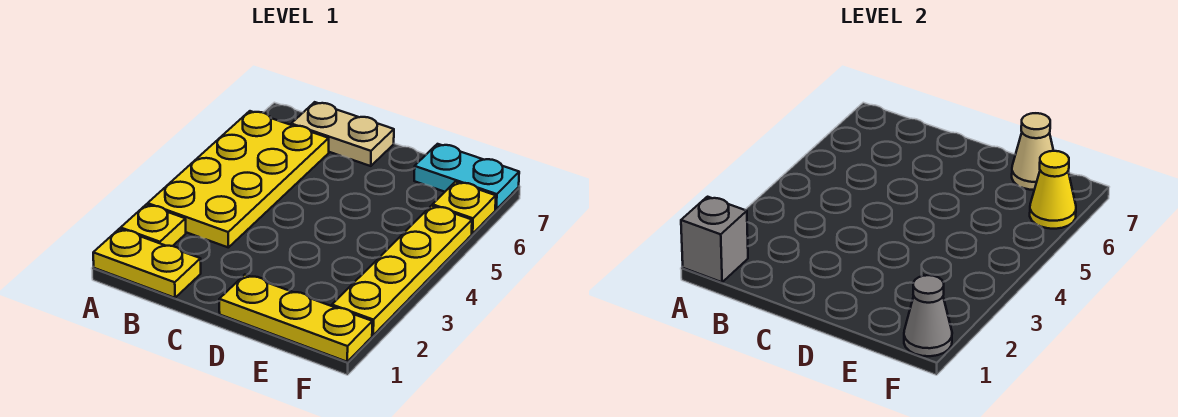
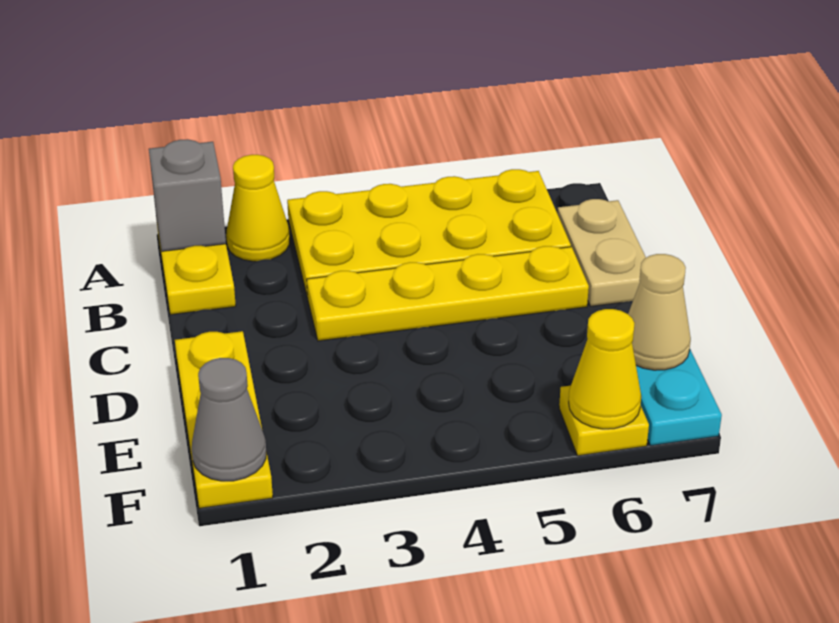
yellow 1x1 plate [121,204,186,246] -> yellow 1x1 cone [226,155,290,261]
yellow 1x4 plate [332,206,472,335] -> yellow 1x4 plate moved to [307,246,589,341]

